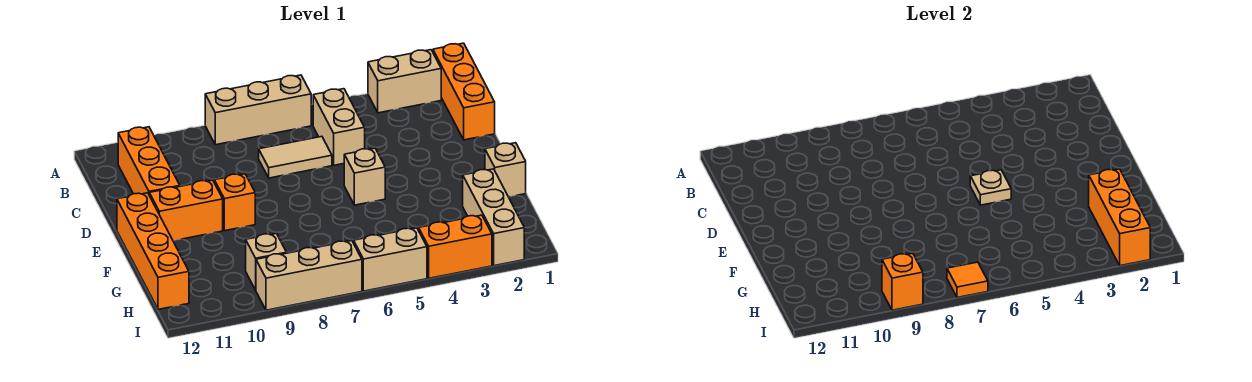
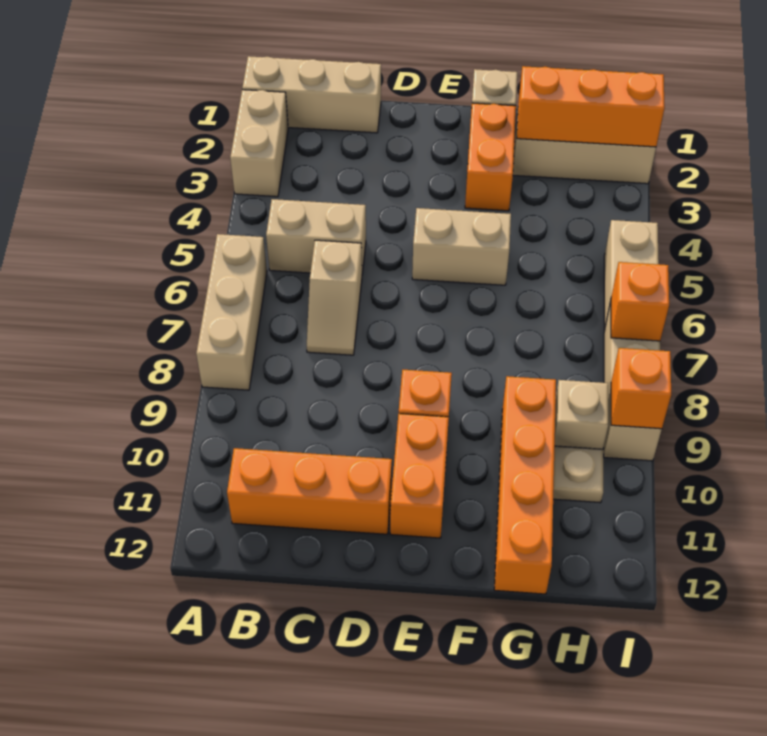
orange 1x3 brick [433,43,495,140] -> tan 1x3 brick [242,56,381,133]
tan 1x2 tile [259,137,332,178] -> tan 1x2 slope [307,240,362,355]
tan 1x1 brick [344,148,385,205] -> tan 1x2 brick [412,208,511,285]
tan 1x1 plate [970,170,1011,205] -> tan 1x1 plate moved to [553,446,604,503]
orange 1x4 brick [117,193,189,309] -> orange 1x4 brick turned to [494,376,556,594]
orange 1x2 brick [419,215,492,278] -> orange 1x2 brick moved to [465,103,516,211]
orange 1x1 tile [947,262,988,298] -> orange 1x1 brick [611,262,669,341]

